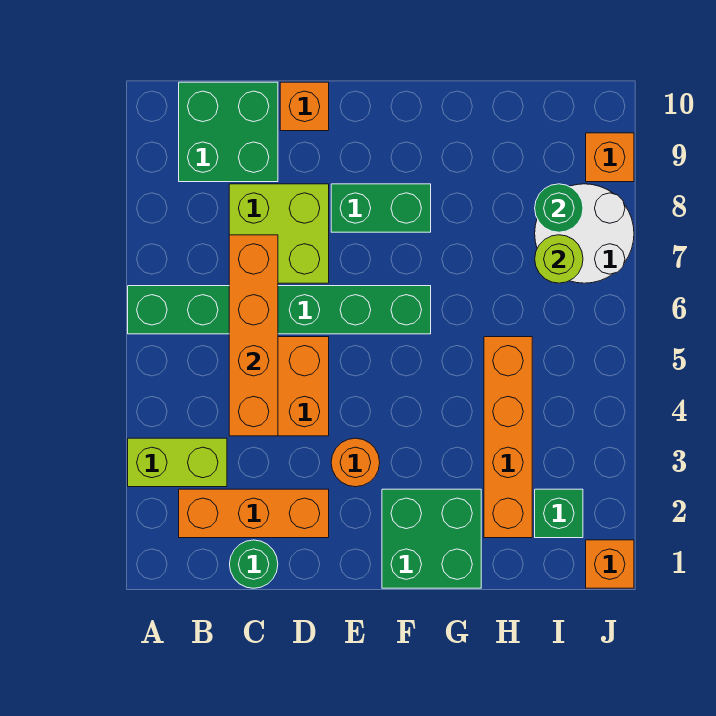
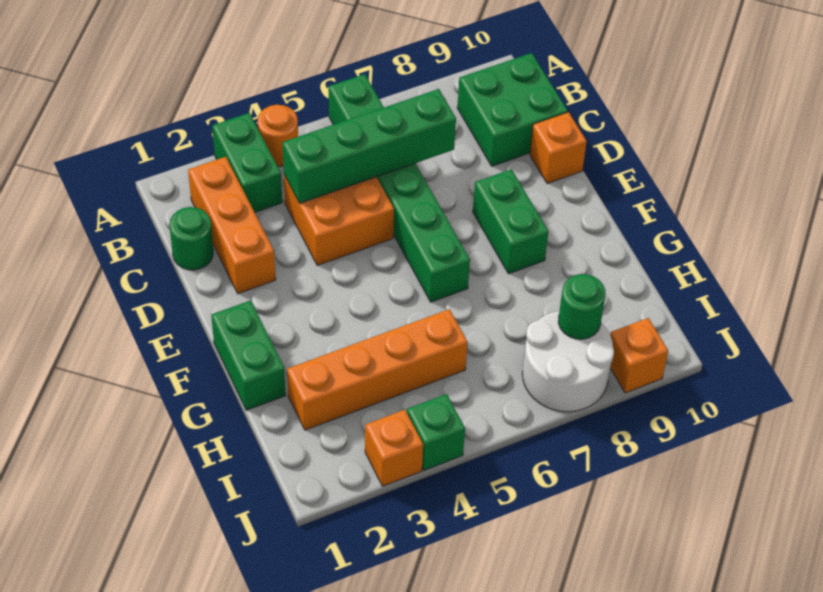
lime 1x2 brick [128,438,227,487] -> green 1x2 brick [212,113,282,212]
orange 1x4 brick [229,235,278,436] -> green 1x4 brick [283,89,456,203]
lime 2x2 brick [229,184,329,283] -> none
orange 1x1 round brick [331,438,380,487] -> orange 1x1 round brick moved to [258,105,298,166]
green 2x2 brick [382,489,481,588] -> green 1x2 brick [211,300,286,410]
green 1x1 brick [535,489,583,538] -> green 1x1 brick moved to [407,394,465,470]
lime 1x1 round brick [535,235,583,283] -> none
orange 1x1 brick [586,540,634,588] -> orange 1x1 brick moved to [365,410,423,486]

